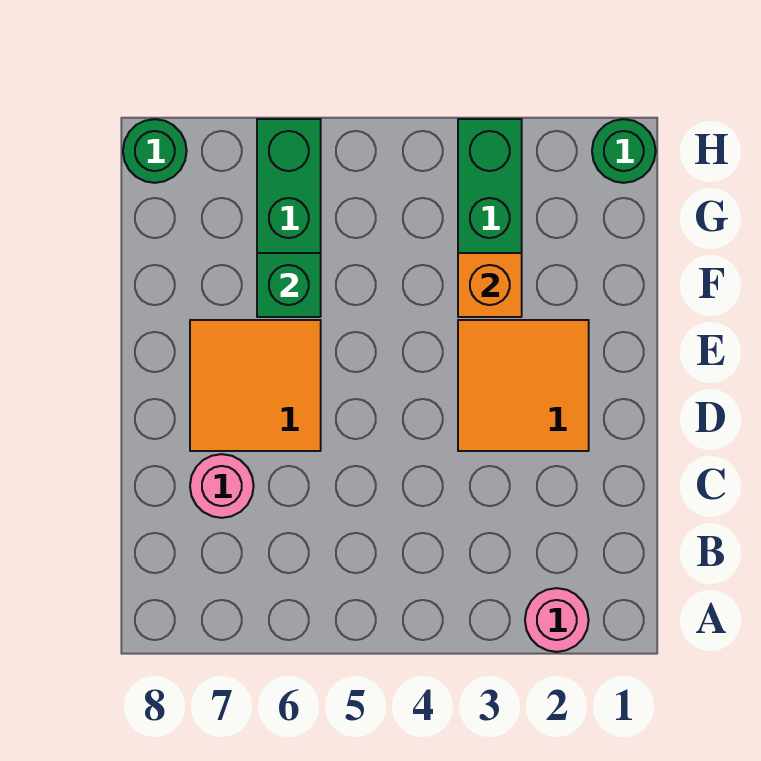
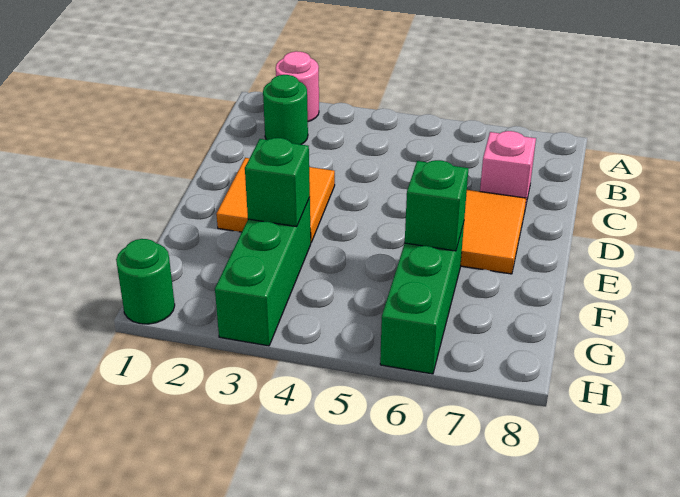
pink 1x1 round brick [190,454,254,518] -> pink 1x1 brick [480,131,536,208]
orange 1x1 brick [458,253,522,317] -> green 1x1 brick [245,138,310,227]
green 1x1 round brick [123,119,187,183] -> green 1x1 round brick moved to [263,75,308,145]

